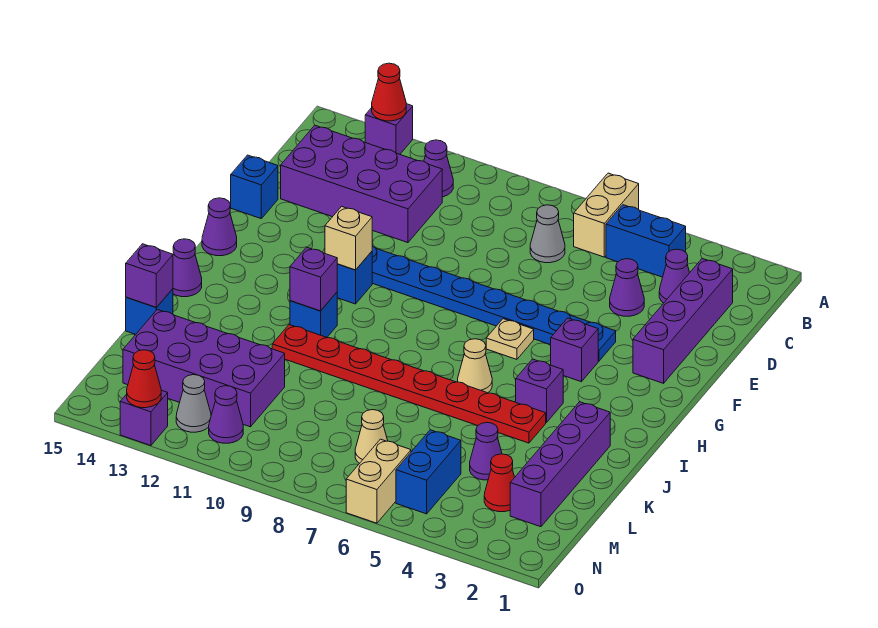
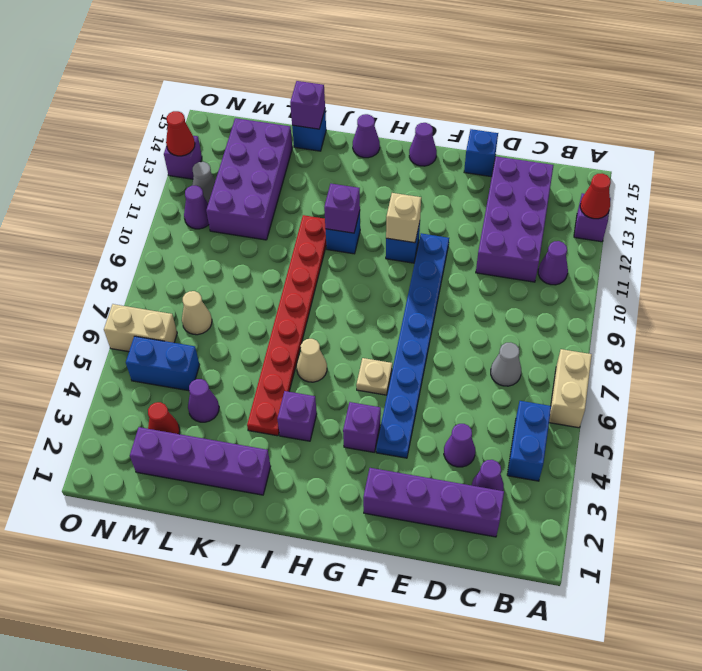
tan 1x2 brick [574,173,639,257] -> tan 1x2 brick turned to [549,349,592,428]

